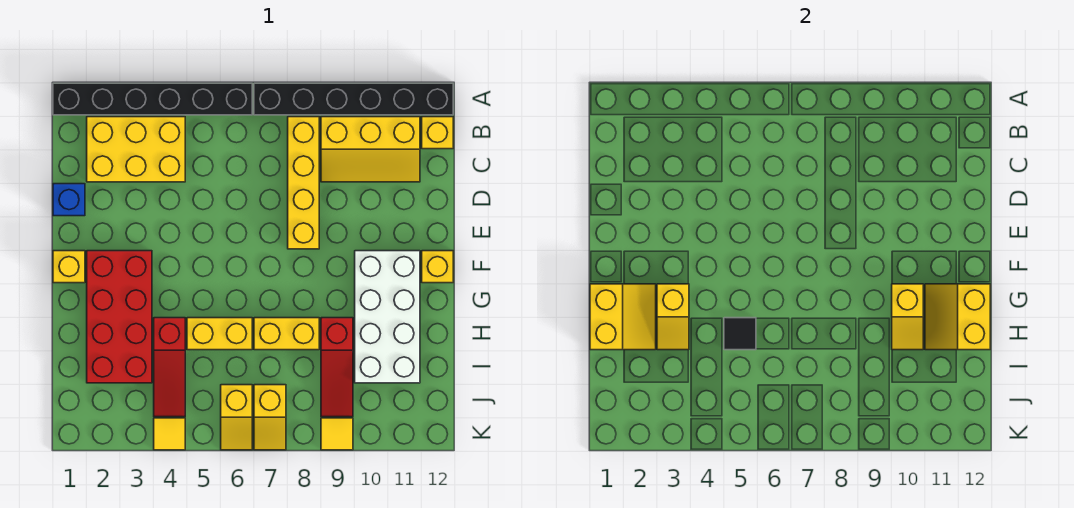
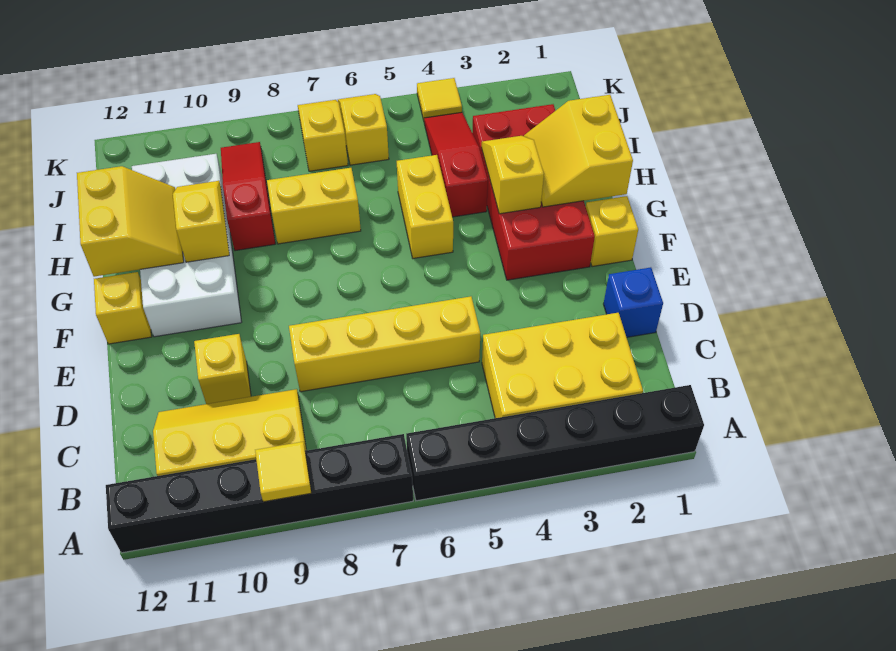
yellow 1x4 brick [288,117,319,249] -> yellow 1x4 brick turned to [289,296,480,392]
yellow 1x1 brick [422,117,453,149] -> yellow 1x1 brick moved to [194,334,251,404]
yellow 1x2 brick [187,318,252,350] -> yellow 1x2 brick turned to [397,155,453,258]
black 1x1 tile [724,318,756,350] -> none
yellow 1x1 tile [321,418,353,450] -> yellow 1x1 tile moved to [255,442,311,502]

